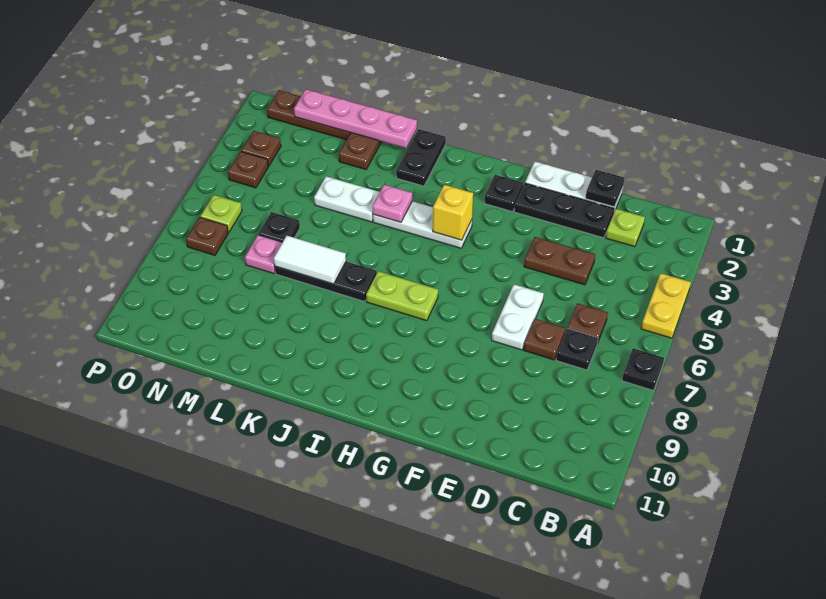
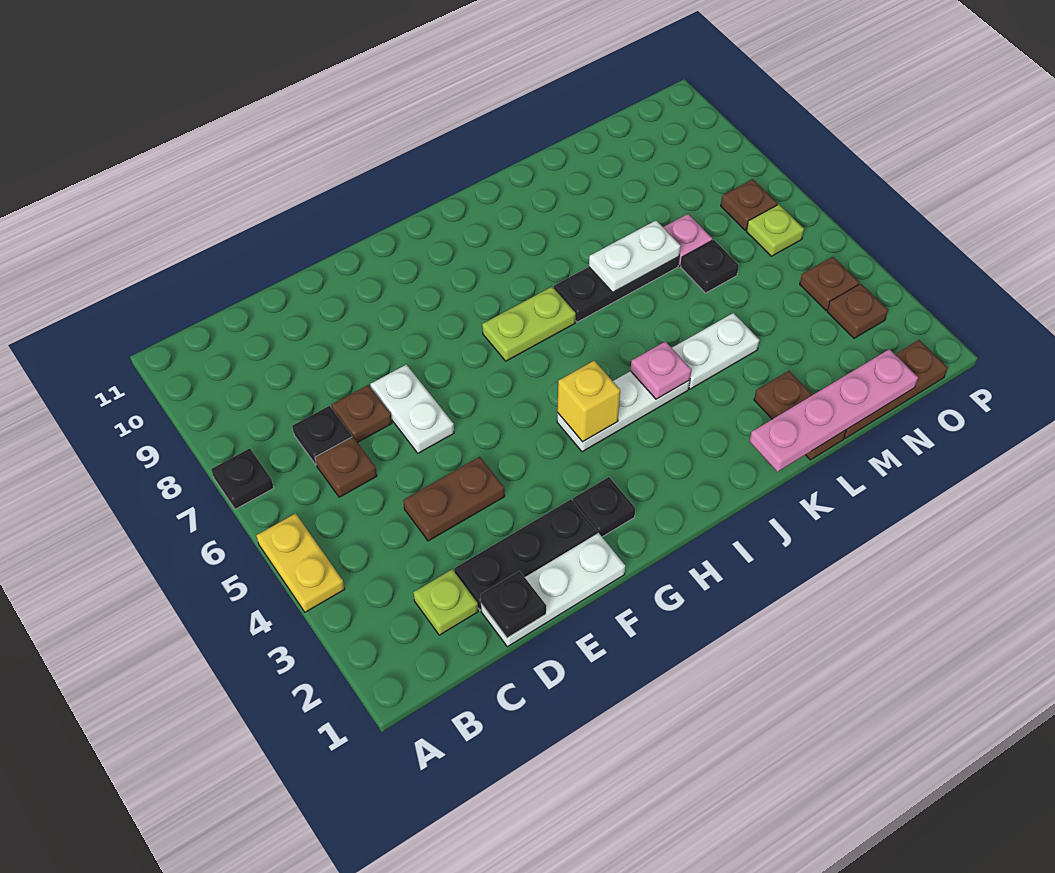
black 1x2 plate [396,129,446,186] -> none
white 1x2 tile [274,236,346,284] -> white 1x2 plate [589,221,681,292]

